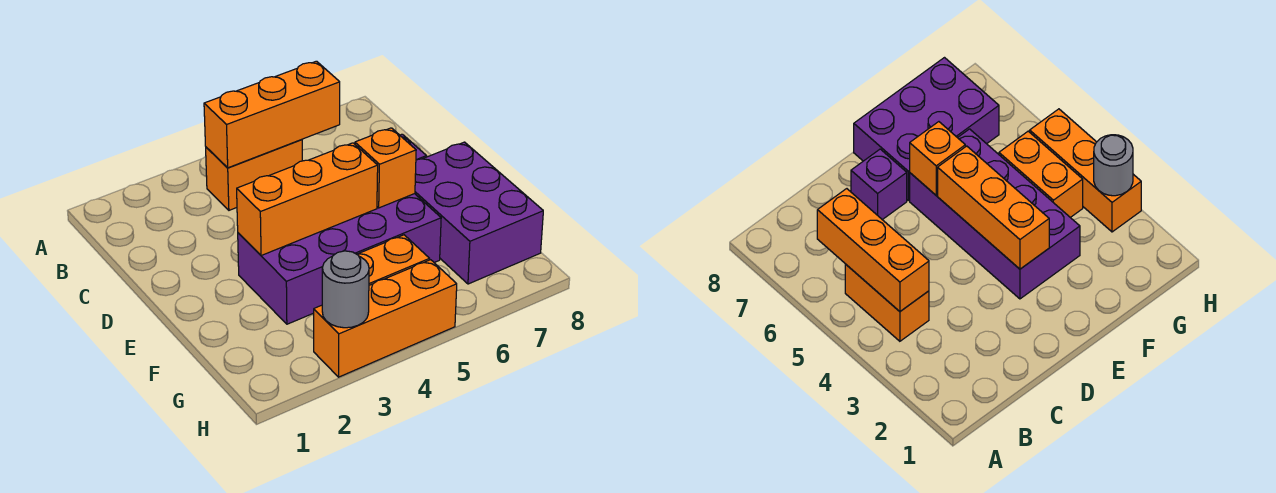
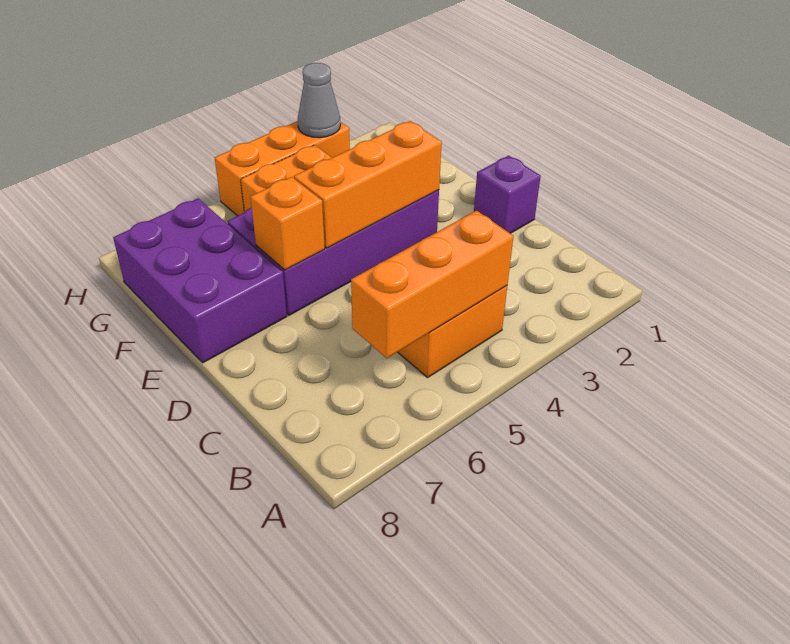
purple 1x1 brick [851,149,907,220] -> purple 1x1 brick moved to [474,156,541,233]
grey 1x1 round brick [322,251,369,328] -> grey 1x1 cone [298,63,341,138]

